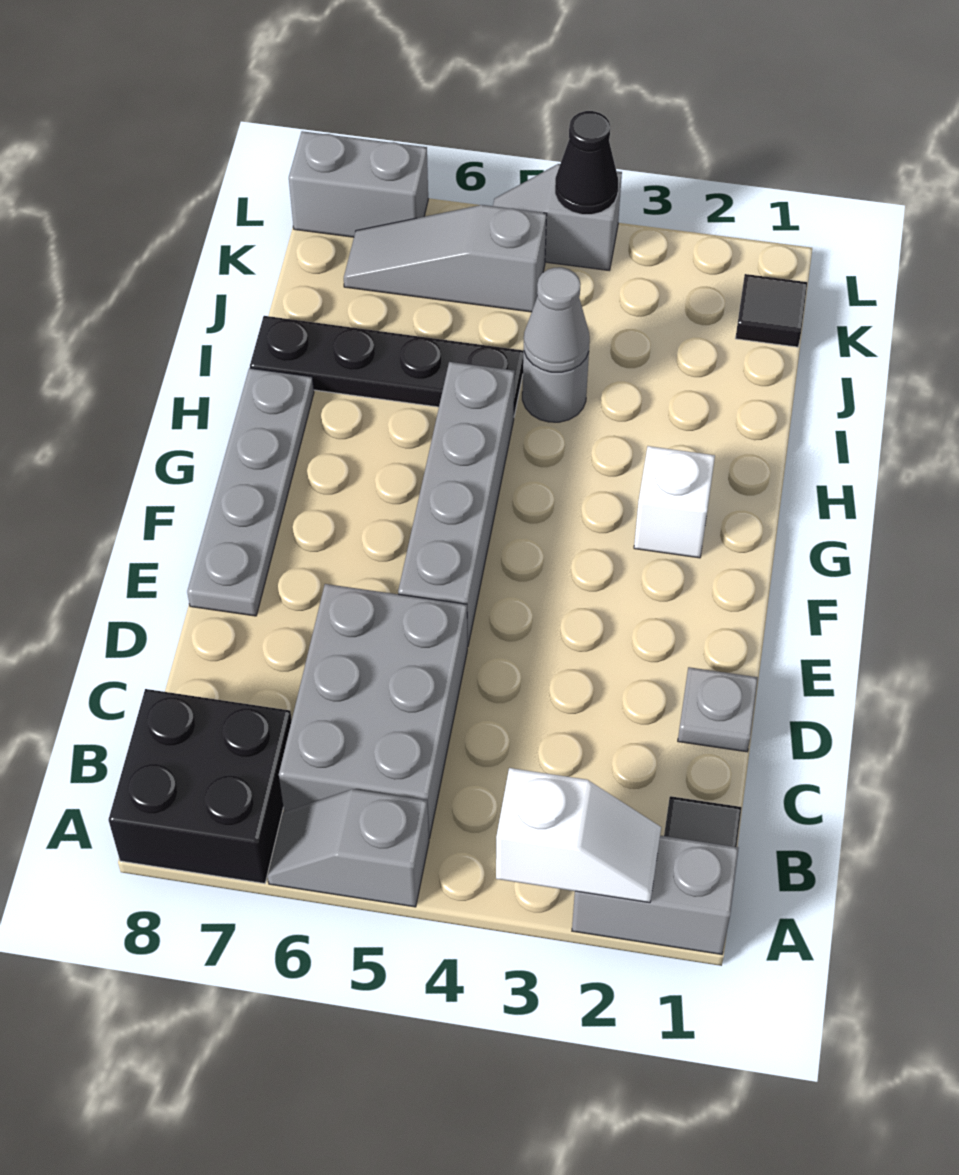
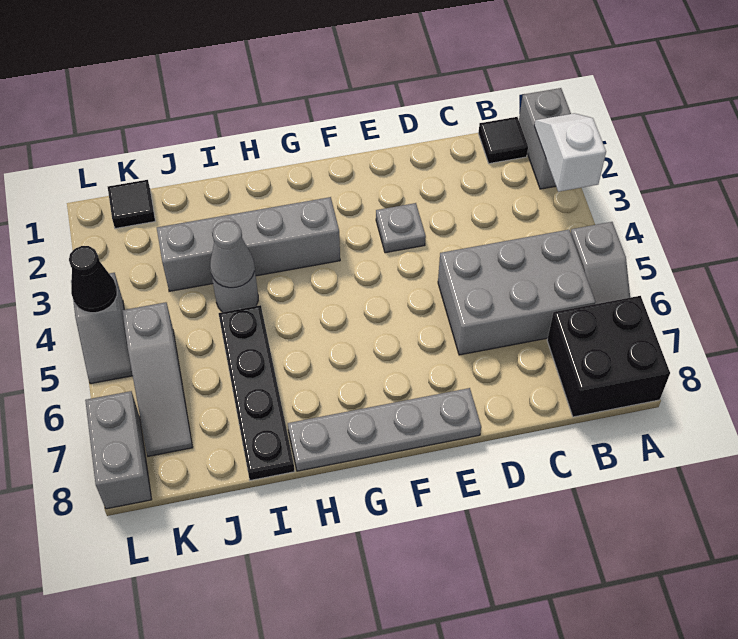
grey 1x1 plate [678,667,758,752] -> grey 1x1 plate moved to [376,203,426,253]
grey 1x4 brick [398,362,515,647] -> grey 1x4 brick moved to [157,197,340,291]
white 1x1 brick [634,446,715,558] -> none

